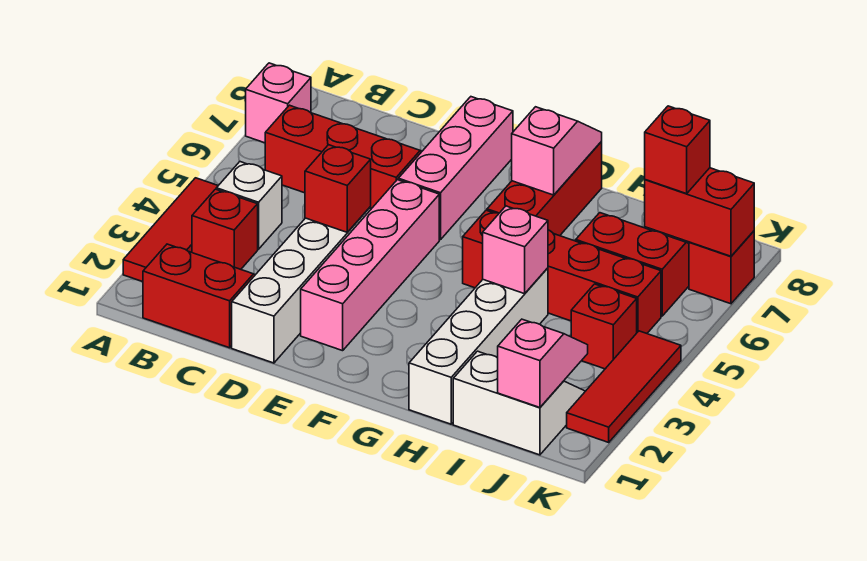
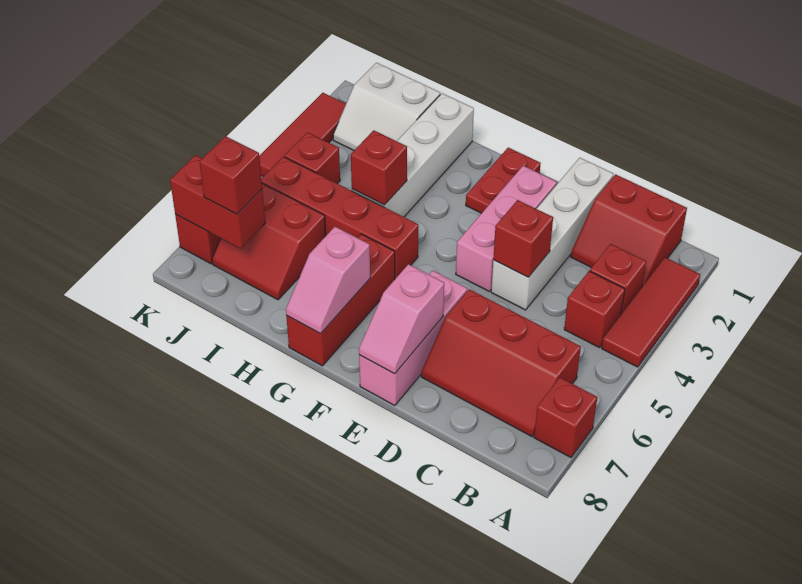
pink 1x1 brick [246,63,311,143] -> red 1x1 brick [534,378,597,457]
white 1x1 brick [216,162,282,249] -> red 1x1 brick [564,271,625,348]
pink 1x4 brick [301,180,439,351] -> pink 1x3 brick [456,166,557,292]
none -> red 1x2 plate [466,148,541,213]
pink 1x1 brick [483,206,548,294] -> red 1x1 brick [351,130,407,205]
pink 1x2 slope [498,319,588,408] -> pink 1x2 slope moved to [359,264,444,374]

